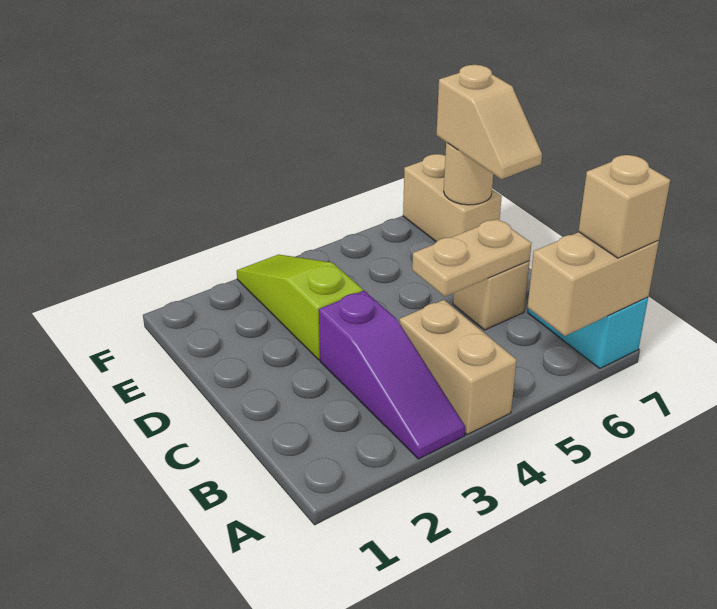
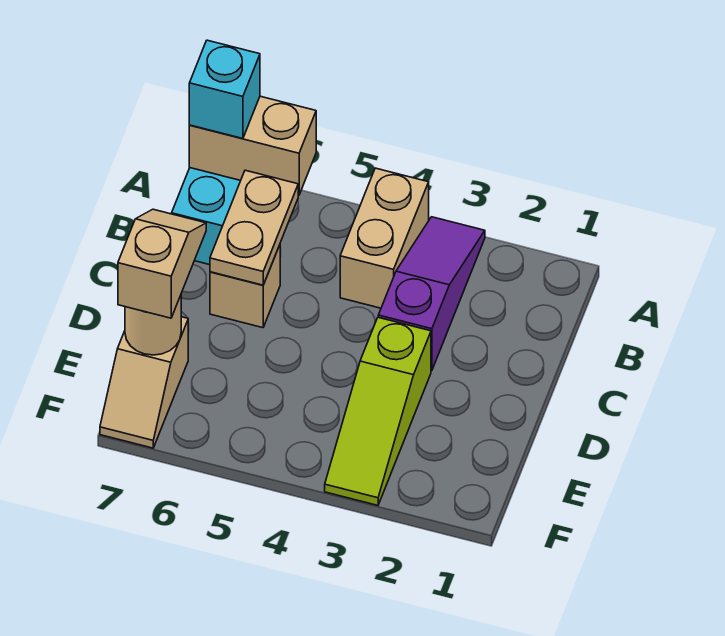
tan 1x1 brick [579,155,670,258] -> cyan 1x1 brick [189,40,260,139]
tan 1x2 plate [412,219,532,297] -> tan 1x2 plate turned to [210,170,298,285]
tan 1x2 brick [403,154,502,242] -> tan 1x2 slope [100,317,188,448]

